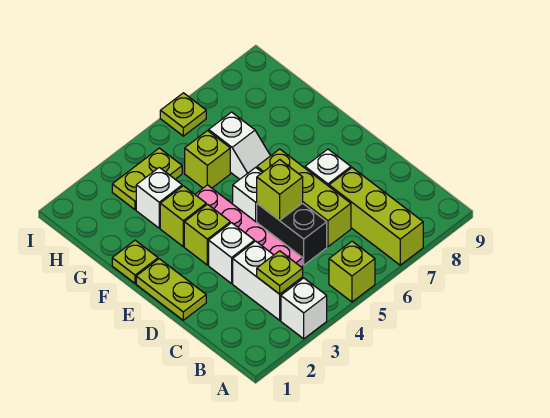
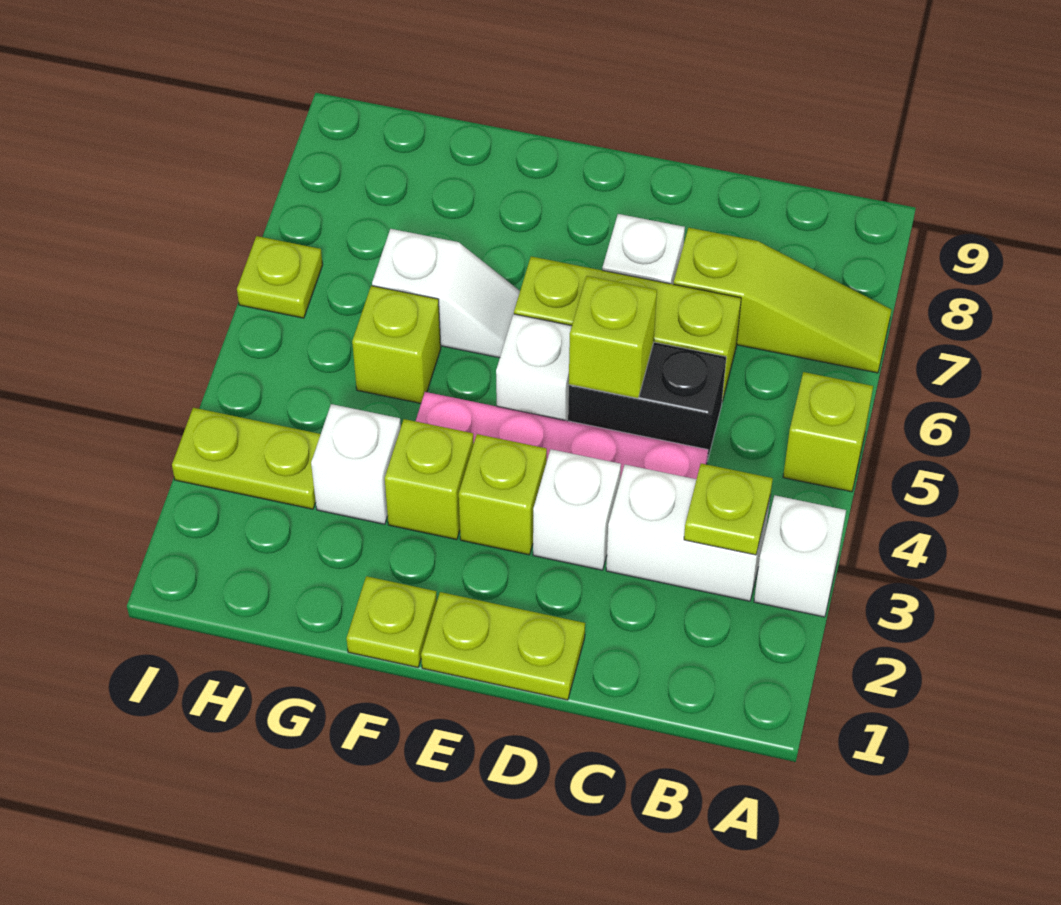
lime 1x3 brick [329,168,423,265] -> lime 1x3 slope [674,228,891,373]
lime 1x2 plate [112,148,182,210] -> lime 1x2 plate turned to [172,408,321,509]

